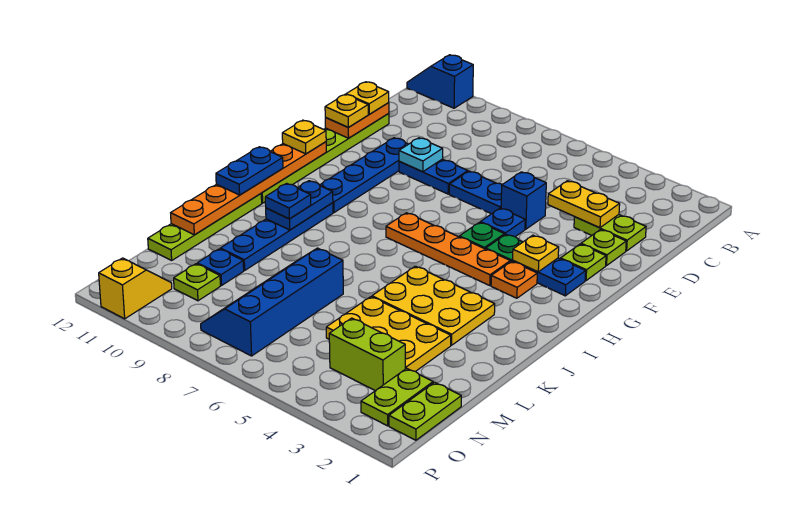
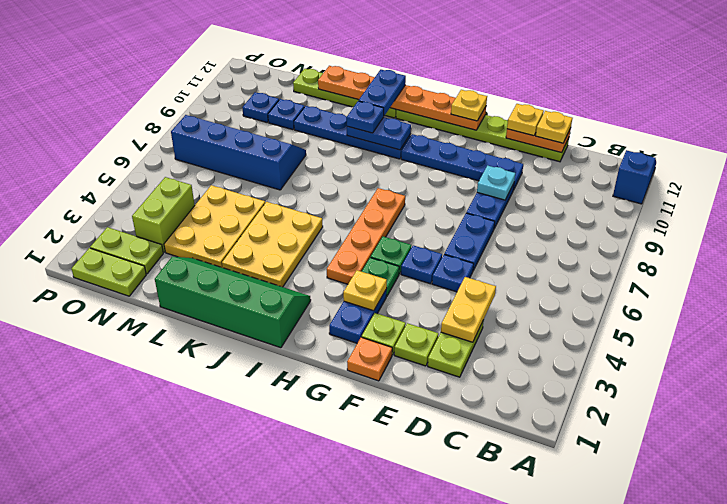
blue 1x1 brick [501,172,546,229] -> blue 1x1 plate [432,255,474,292]
orange 1x1 plate [491,261,537,298] -> orange 1x1 plate moved to [347,337,392,381]
none -> green 2x4 slope [155,257,311,348]
blue 1x2 plate [216,147,283,195] -> blue 1x2 plate turned to [359,70,406,116]
lime 1x1 plate [174,264,220,301] -> blue 1x1 plate [242,92,279,122]
yellow 1x2 slope [99,258,172,319] -> none

